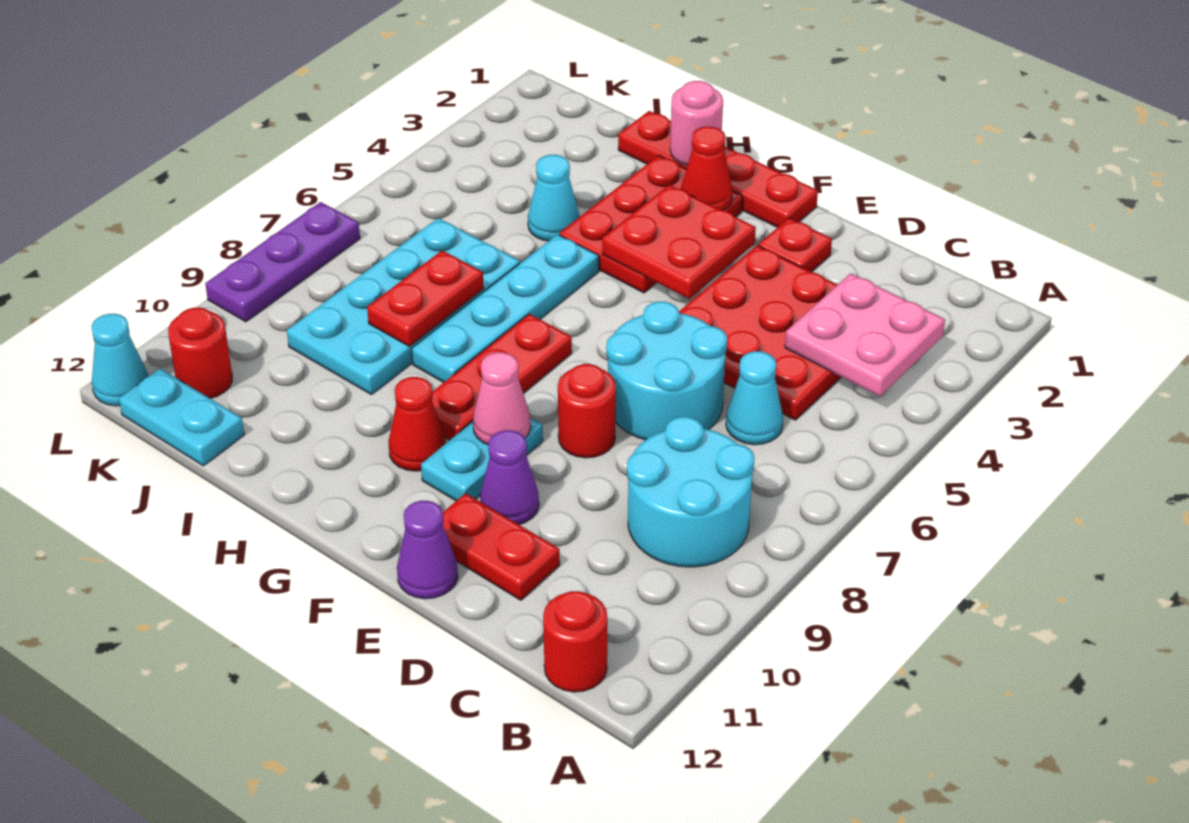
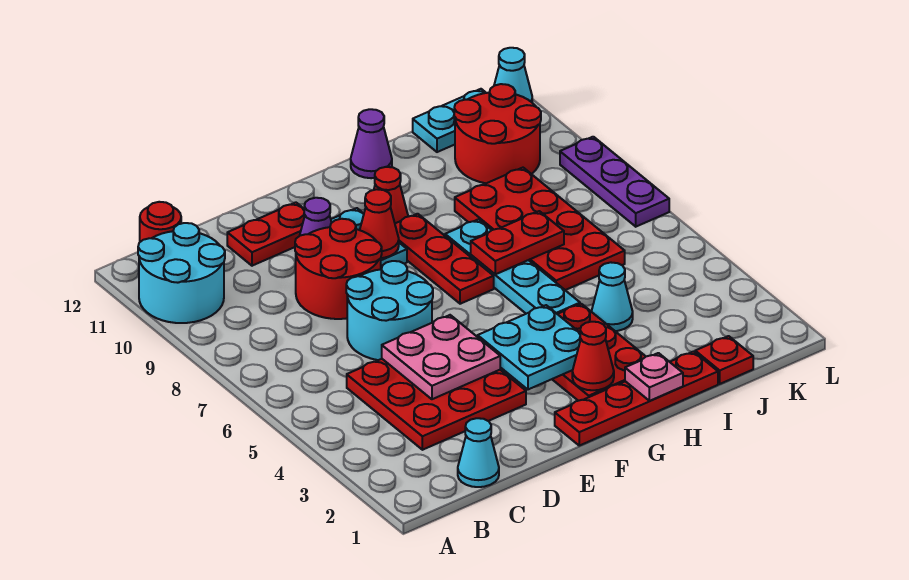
pink 2x2 plate [785,273,945,396] -> pink 2x2 plate moved to [382,315,500,399]
cyan 2x2 round brick [627,417,754,567] -> cyan 2x2 round brick moved to [138,223,225,323]
cyan 1x1 cone [726,351,783,445] -> cyan 1x1 cone moved to [458,418,499,487]
red 1x1 plate [758,218,832,272] -> red 1x1 plate moved to [695,336,753,384]
red 1x1 round brick [558,364,616,458] -> red 2x2 round brick [295,219,382,319]
purple 1x1 cone [397,501,458,599] -> purple 1x1 cone moved to [351,109,392,178]
red 2x2 plate [602,185,756,299] -> cyan 2x2 plate [478,305,581,389]
pink 1x1 cone [473,352,531,445] -> red 1x1 cone [360,189,399,258]
pink 1x1 round brick [670,81,723,166] -> pink 1x1 plate [625,353,683,401]
cyan 2x4 plate [287,218,520,395] -> red 2x4 plate [455,168,625,290]
red 1x2 plate [367,250,484,346] -> red 1x2 plate turned to [471,211,564,274]
red 1x1 round brick [168,308,232,399] -> red 2x2 round brick [454,84,541,183]

